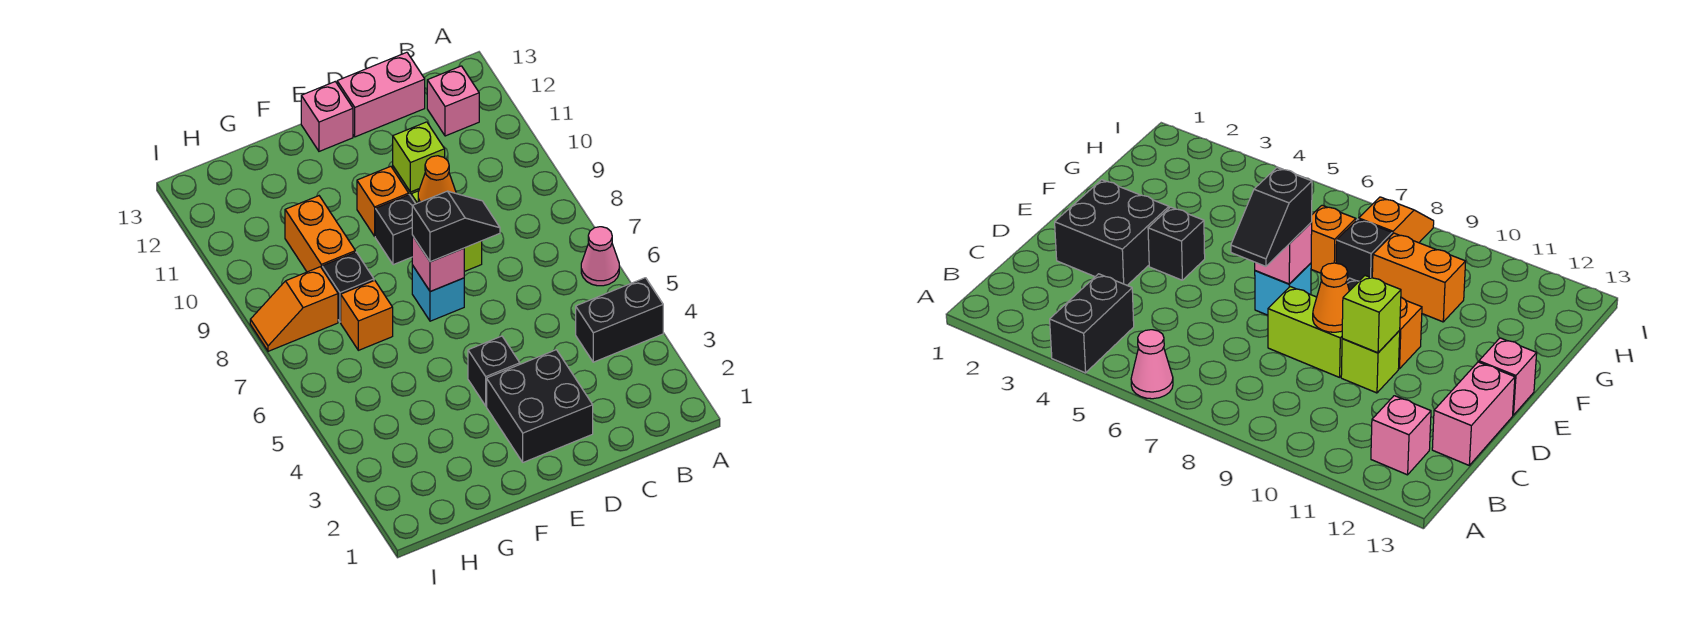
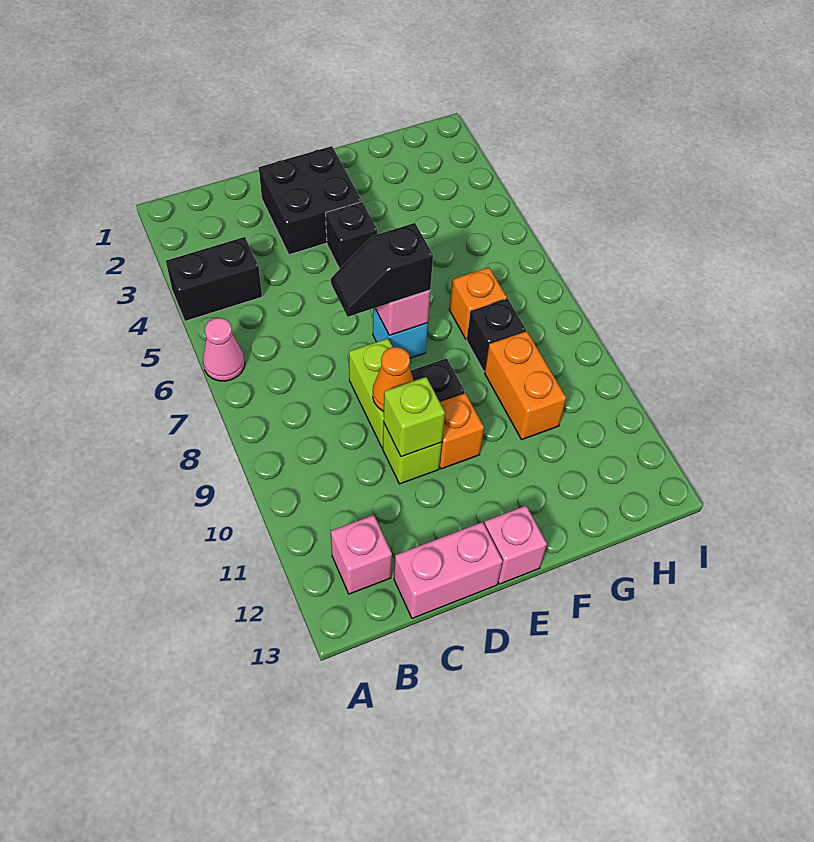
orange 1x2 slope [250,267,338,351] -> none

